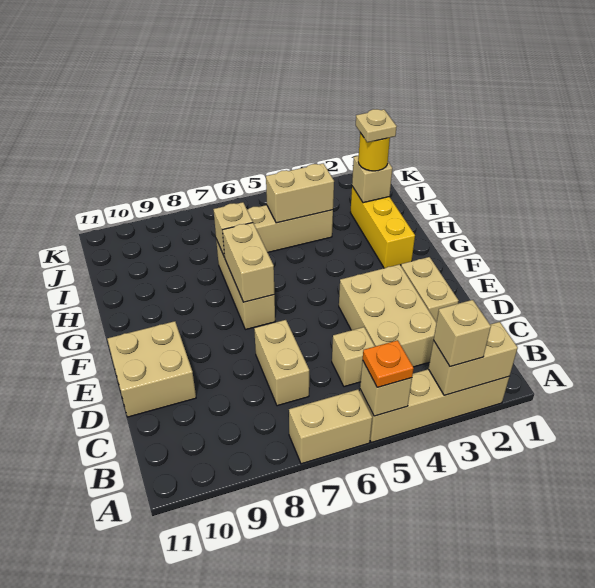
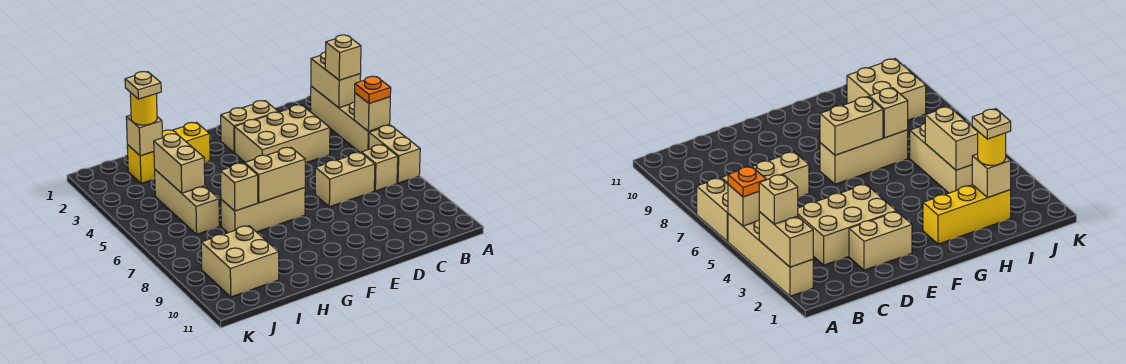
tan 1x1 brick [332,327,375,387] -> tan 1x1 brick moved to [361,145,398,191]
tan 2x2 brick [107,321,196,417] -> tan 2x2 brick moved to [201,226,279,297]

